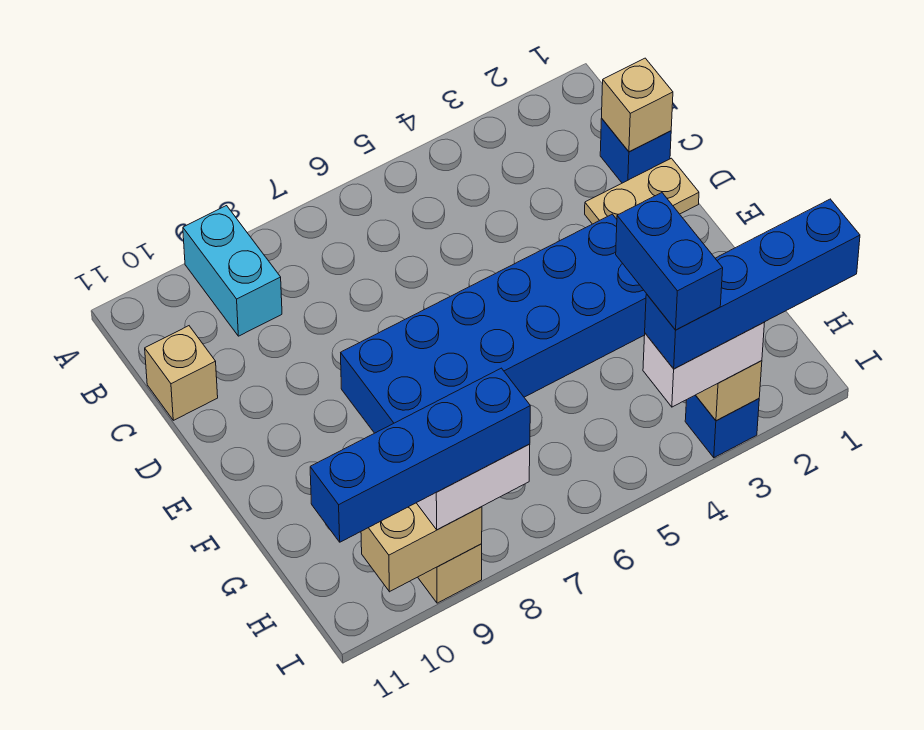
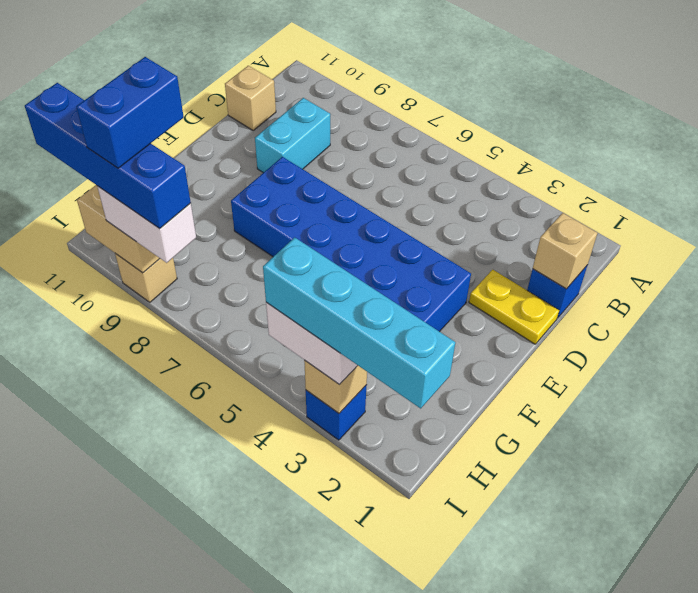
cyan 1x2 brick [183,206,282,336] -> cyan 1x2 brick moved to [255,98,330,173]
tan 1x2 plate [585,158,699,224] -> yellow 1x2 plate [469,270,559,344]
blue 1x2 brick [616,193,723,330] -> blue 1x2 brick moved to [76,57,184,168]
blue 1x4 brick [645,199,860,369] -> cyan 1x4 brick [263,237,455,408]

